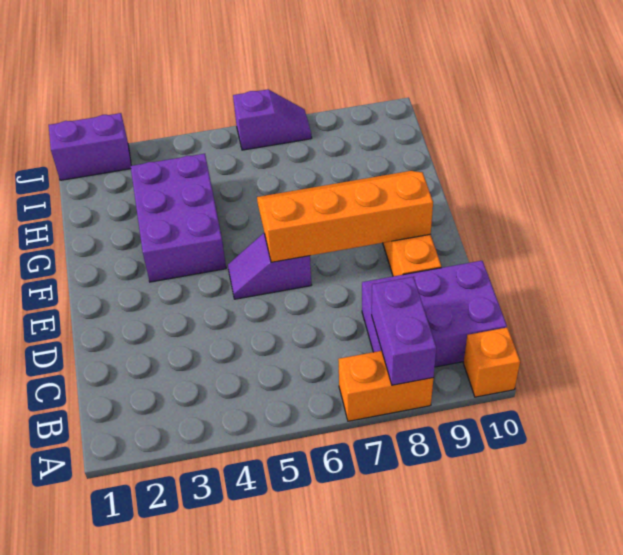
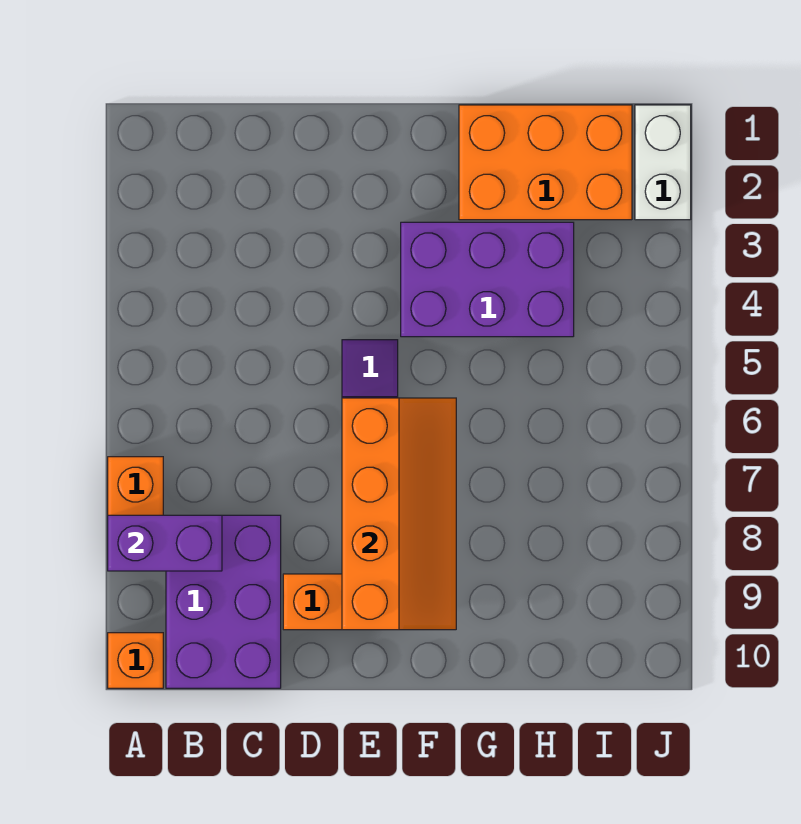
none -> orange 2x3 brick [459,105,632,220]
purple 1x2 brick [49,113,131,180] -> white 1x2 brick [635,105,691,220]
purple 1x2 slope [233,89,312,150] -> none

